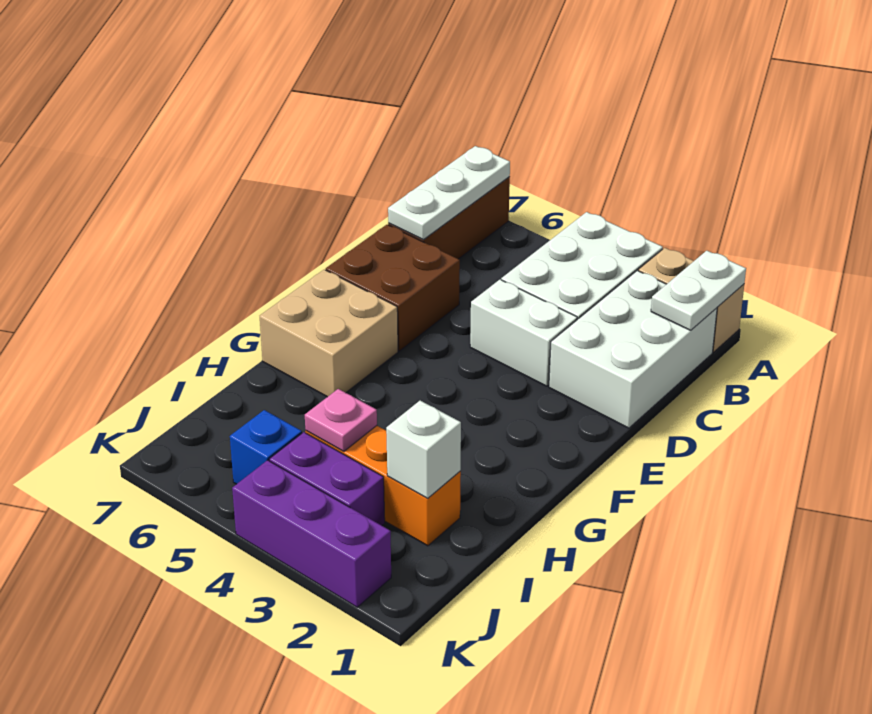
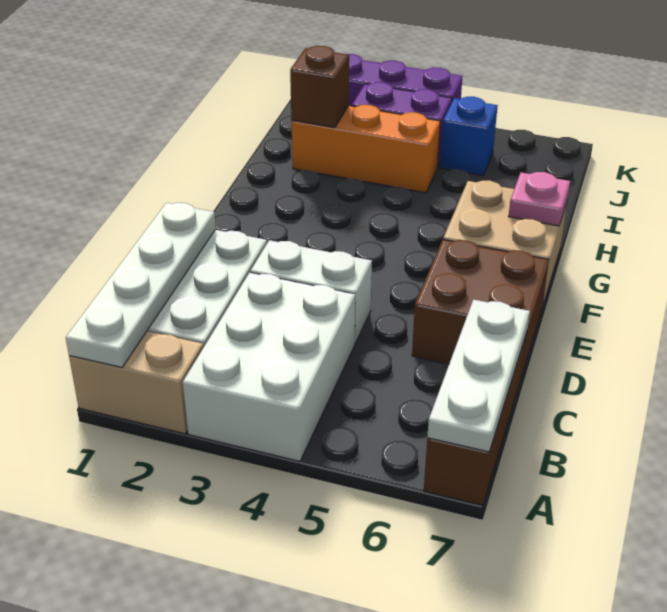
white 1x2 plate [651,251,746,330] -> white 1x4 plate [66,203,216,368]
white 1x1 brick [386,401,461,498] -> brown 1x1 brick [290,46,349,128]
pink 1x1 plate [305,389,377,451] -> pink 1x1 plate moved to [509,172,570,226]

